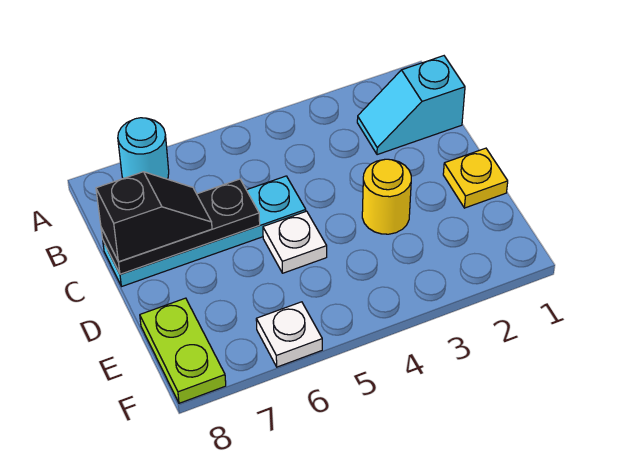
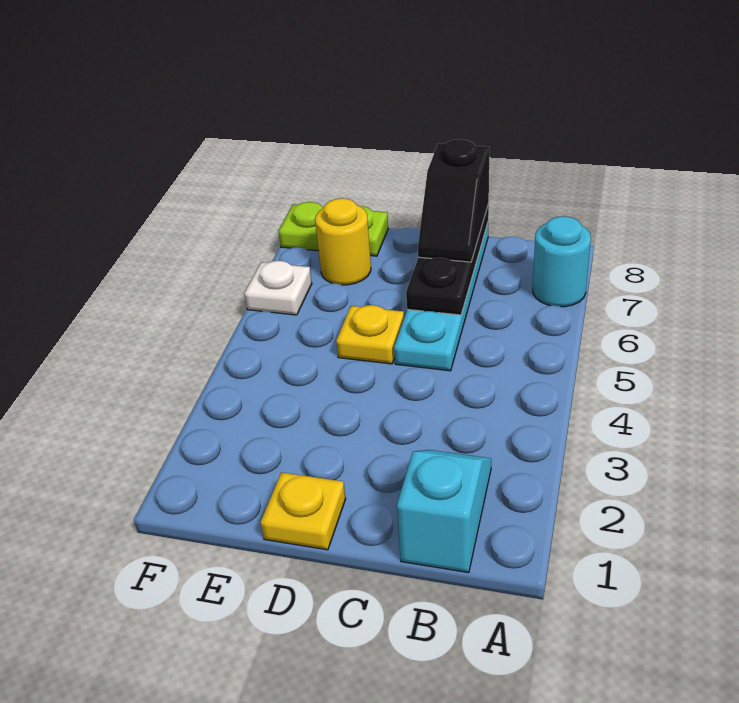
yellow 1x1 round brick [362,159,411,234] -> yellow 1x1 round brick moved to [315,198,371,285]
white 1x1 plate [263,211,327,273] -> yellow 1x1 plate [336,305,404,364]

